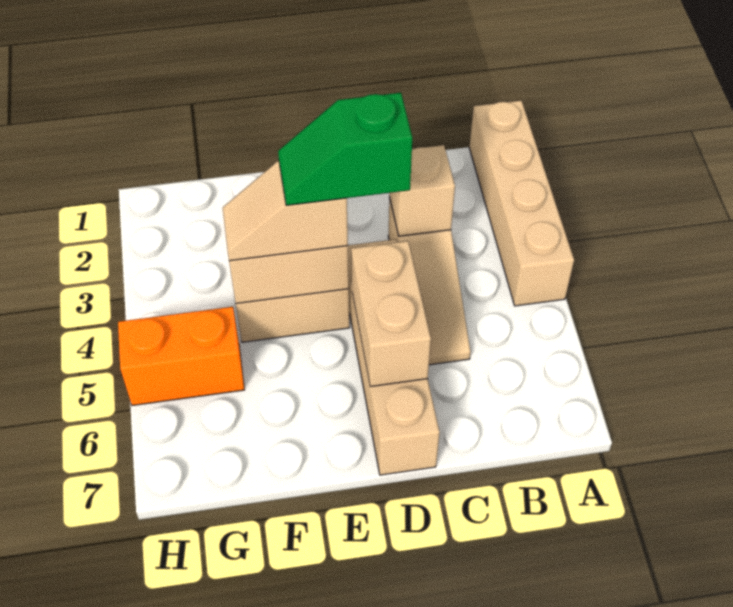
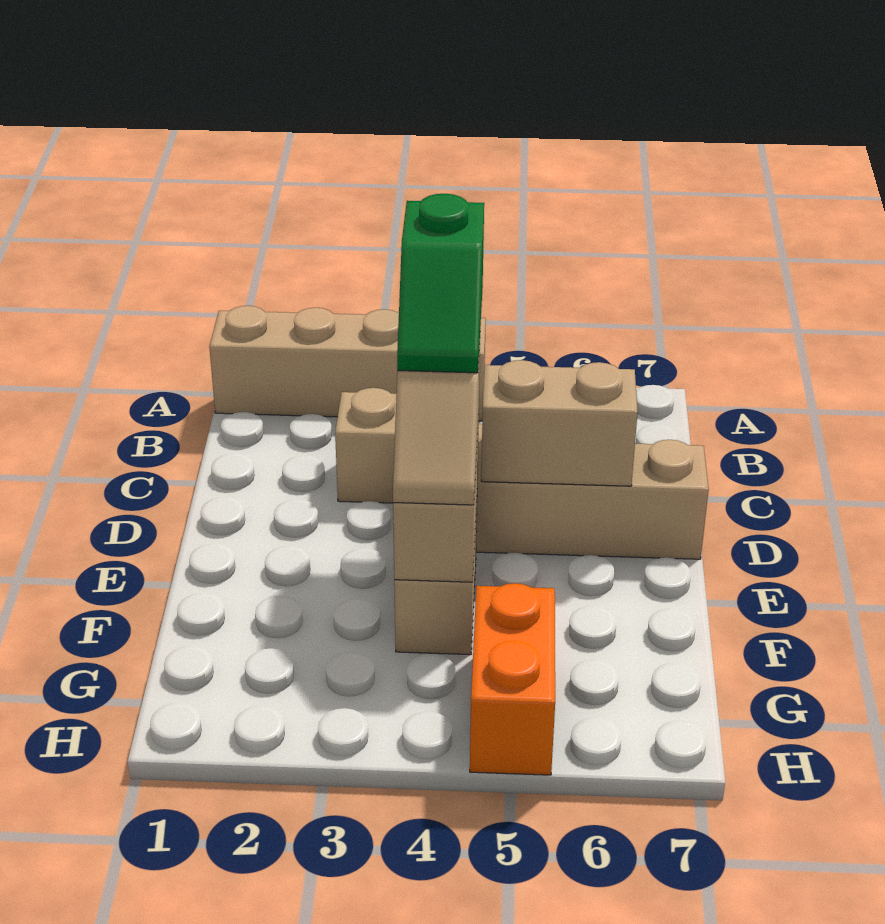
tan 1x1 brick [389,145,455,236] -> none

